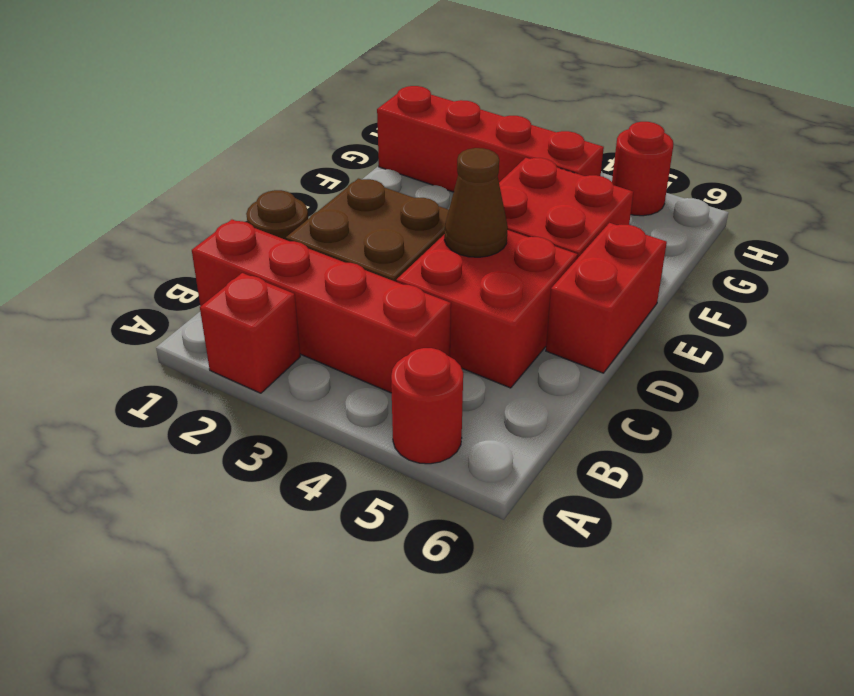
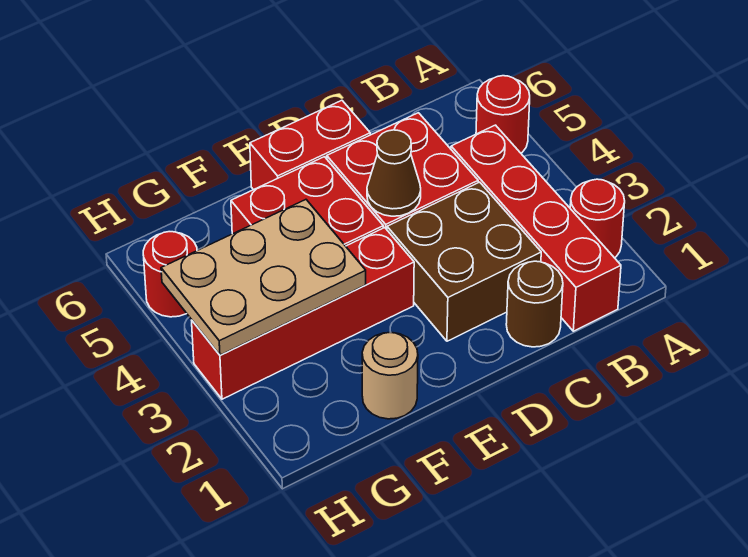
red 1x1 brick [200,273,300,393] -> red 1x1 round brick [570,179,625,258]
none -> tan 1x1 round brick [362,332,418,419]
none -> tan 2x3 plate [161,200,366,355]
red 1x4 brick [377,86,604,192] -> red 1x4 brick turned to [192,228,414,399]

